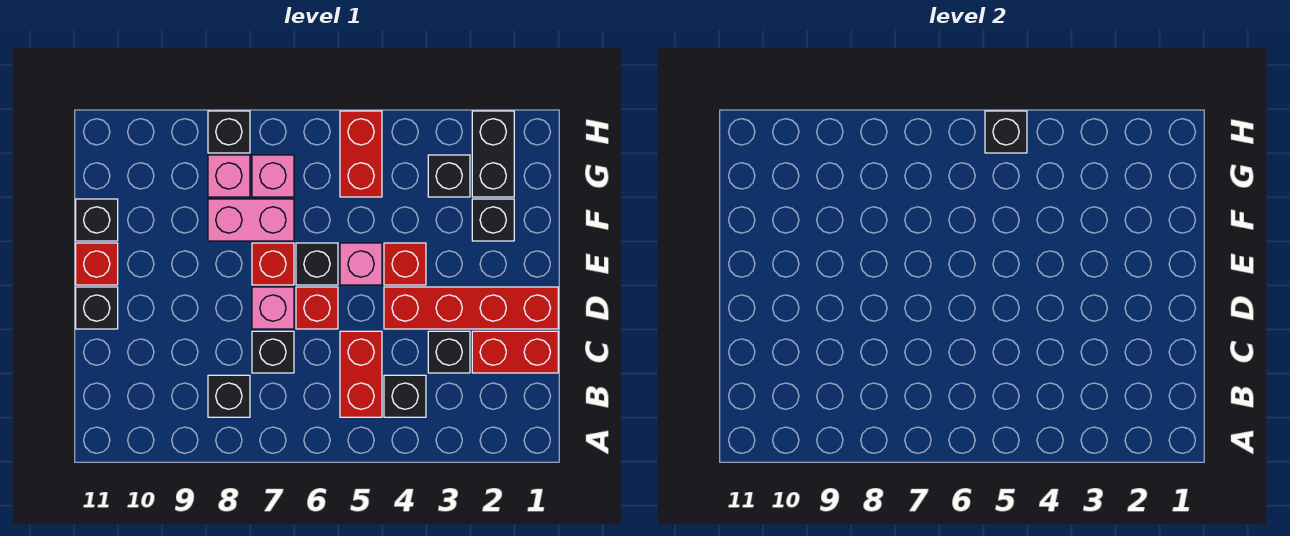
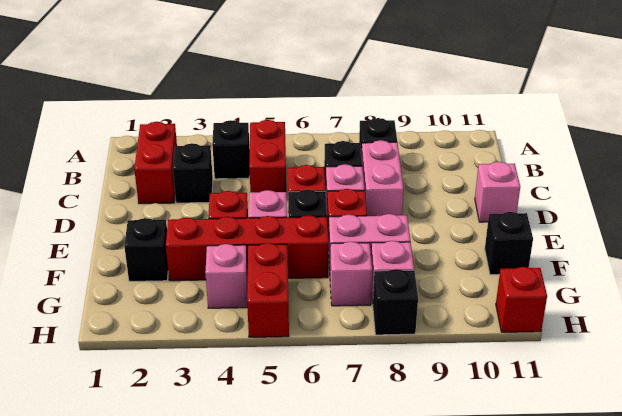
red 1x2 brick [472,331,558,373] -> red 1x2 brick turned to [134,122,177,204]
none -> pink 1x2 brick [361,140,404,216]
red 1x4 brick [384,287,558,329] -> red 1x4 brick moved to [166,215,328,281]
black 1x1 brick [76,287,118,329] -> pink 1x1 brick [475,162,520,222]
red 1x1 brick [76,243,118,285] -> red 1x1 brick moved to [496,267,547,332]
black 1x2 brick [472,111,514,197] -> none
black 1x1 brick [428,155,470,197] -> none
none -> pink 1x1 brick [205,244,248,308]
black 1x1 brick [985,111,1027,153] -> none

